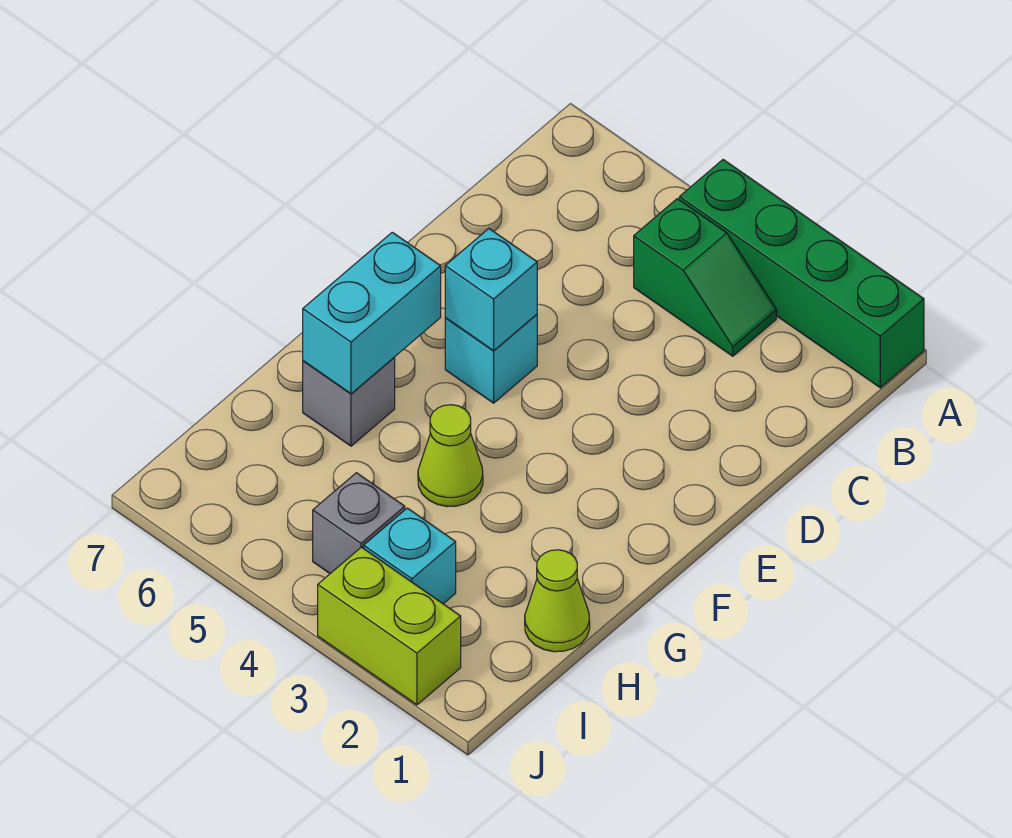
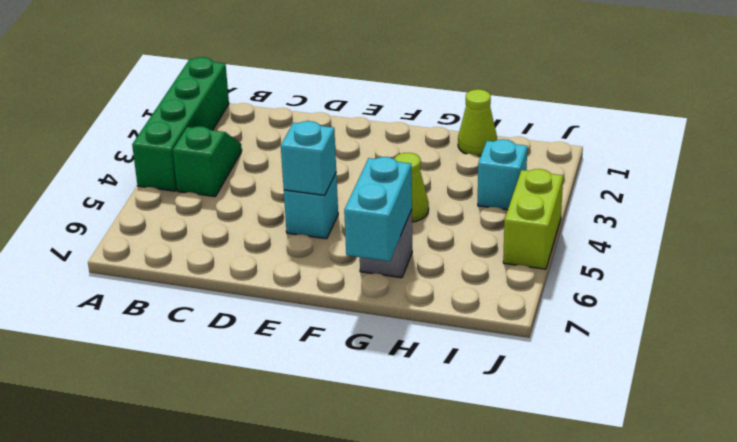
cyan 1x2 brick [303,232,441,394] -> cyan 1x2 brick turned to [344,157,412,261]
grey 1x1 brick [313,473,405,573] -> none
lime 1x2 brick [318,547,461,705] -> lime 1x2 brick moved to [503,169,563,269]

